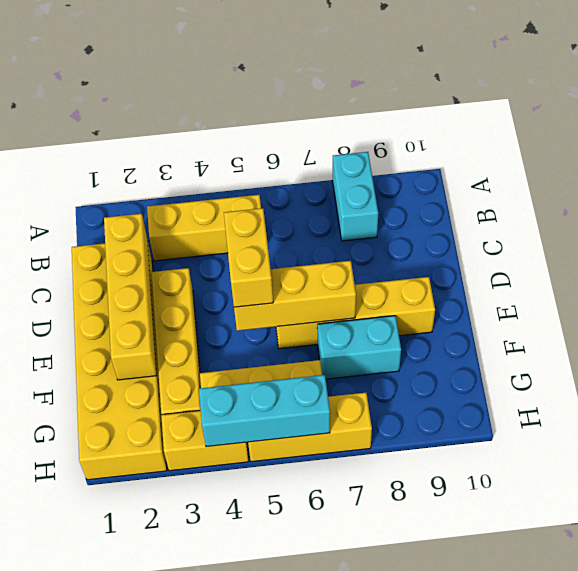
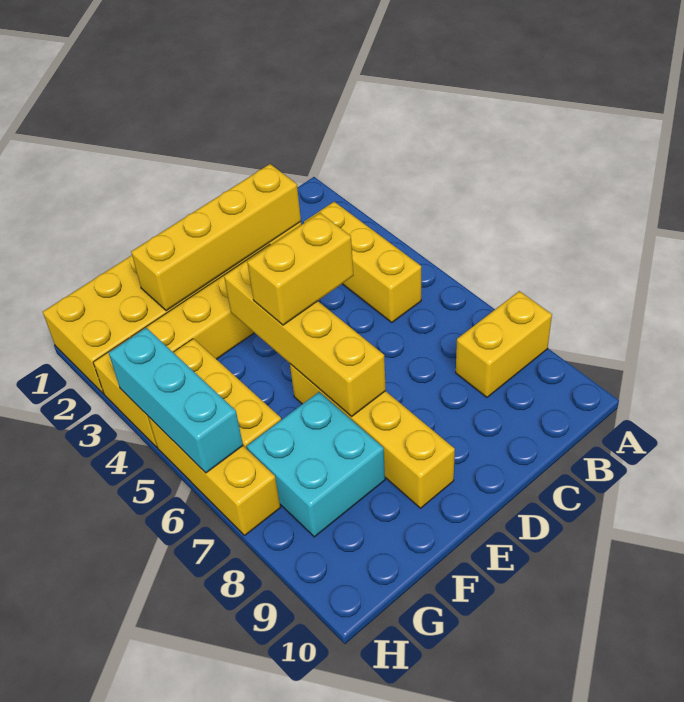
cyan 1x2 brick [333,152,378,241] -> yellow 1x2 brick [456,291,552,397]
yellow 1x3 brick [234,261,356,331] -> yellow 1x4 brick [224,253,386,417]
cyan 1x2 brick [317,316,401,379] -> cyan 2x2 brick [247,392,385,537]

